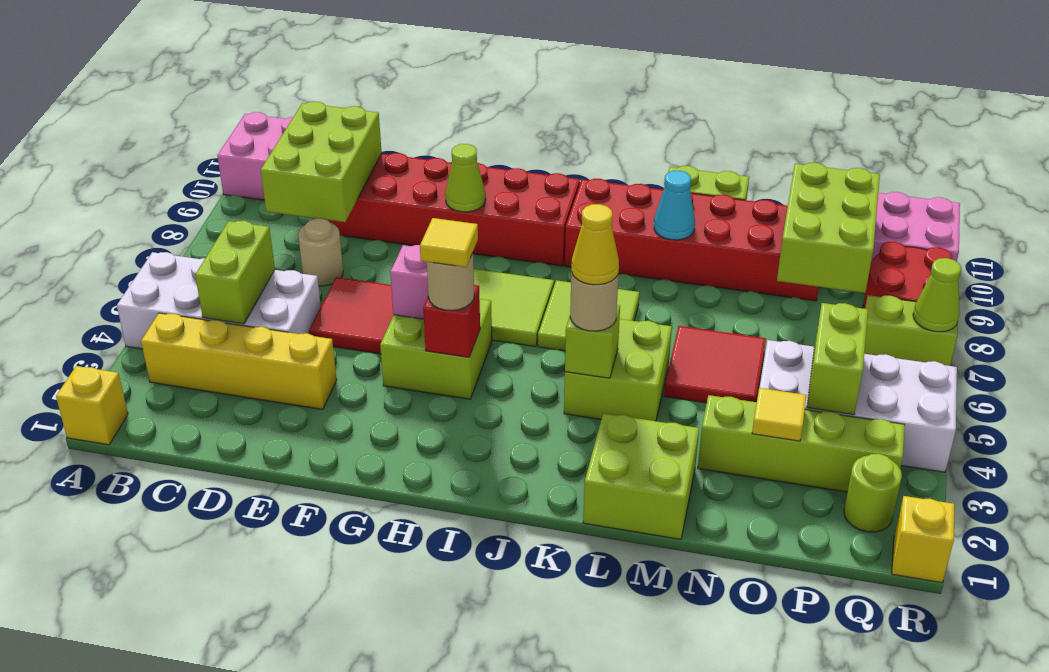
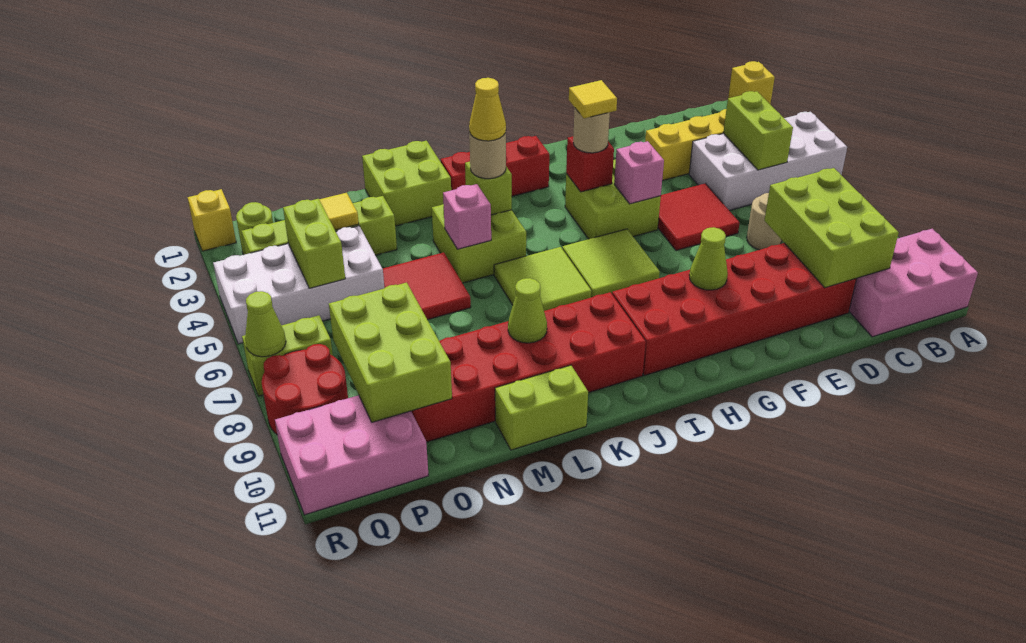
none -> red 1x3 brick [440,136,549,196]
none -> pink 1x1 brick [443,184,491,249]
cyan 1x1 cone [654,171,695,240] -> lime 1x1 cone [508,278,547,343]

